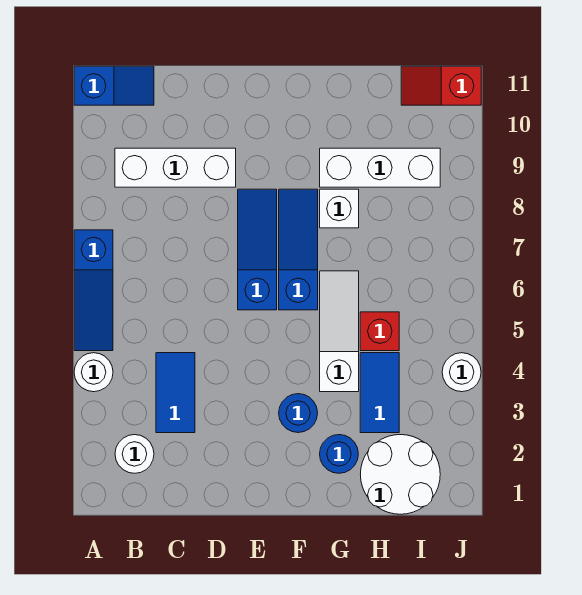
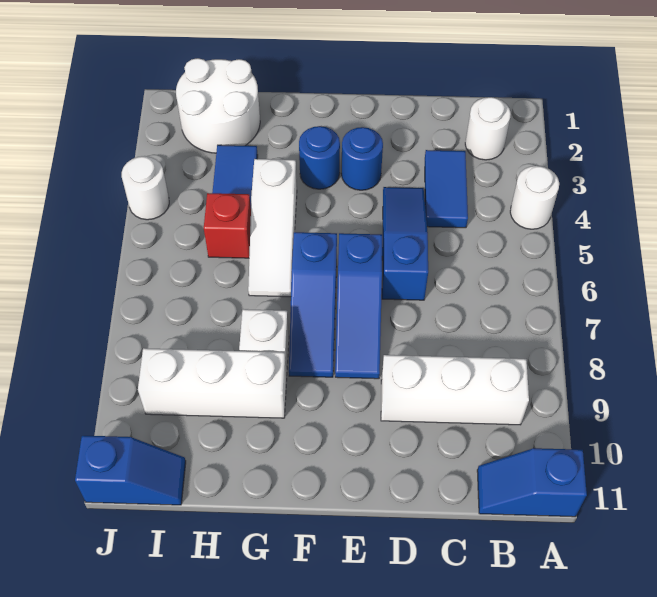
blue 1x3 slope [74,230,113,351] -> blue 1x3 slope moved to [382,187,428,300]
blue 1x1 round brick [320,435,358,473] -> blue 1x1 round brick moved to [341,127,383,190]
red 1x2 slope [401,66,481,105] -> blue 1x2 slope [75,436,186,505]

